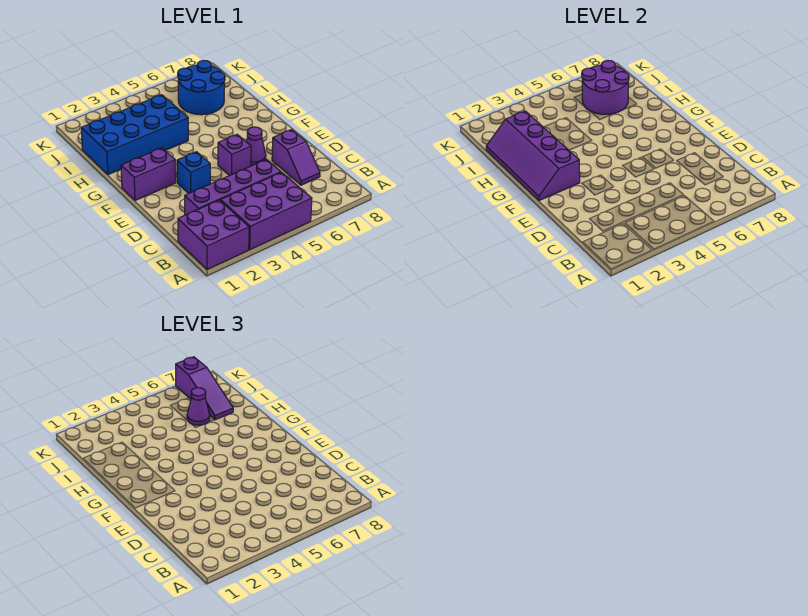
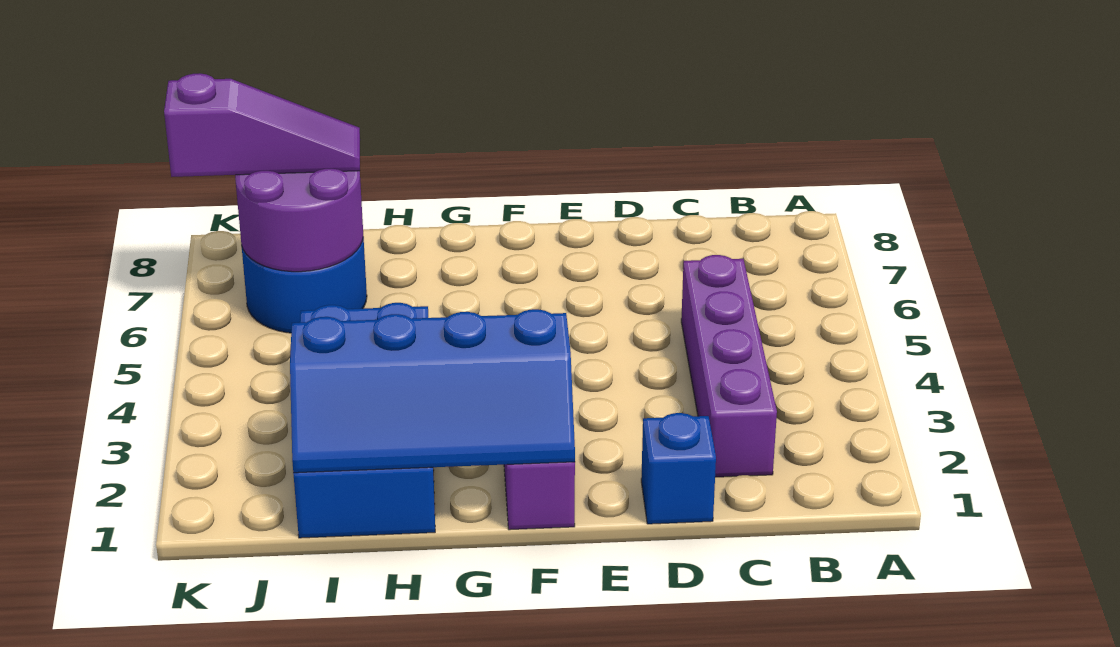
purple 2x2 brick [178,200,249,269] -> none
purple 2x3 brick [221,172,312,250] -> none
purple 1x2 slope [272,130,320,185] -> none
blue 1x1 brick [177,152,210,194] -> blue 1x1 brick moved to [641,413,716,524]
purple 1x1 brick [218,134,251,176] -> none
purple 1x1 cone [246,127,266,166] -> none
purple 2x4 slope [486,111,580,200] -> blue 2x4 slope [290,309,575,473]
purple 1x1 cone [187,388,210,425] -> none

